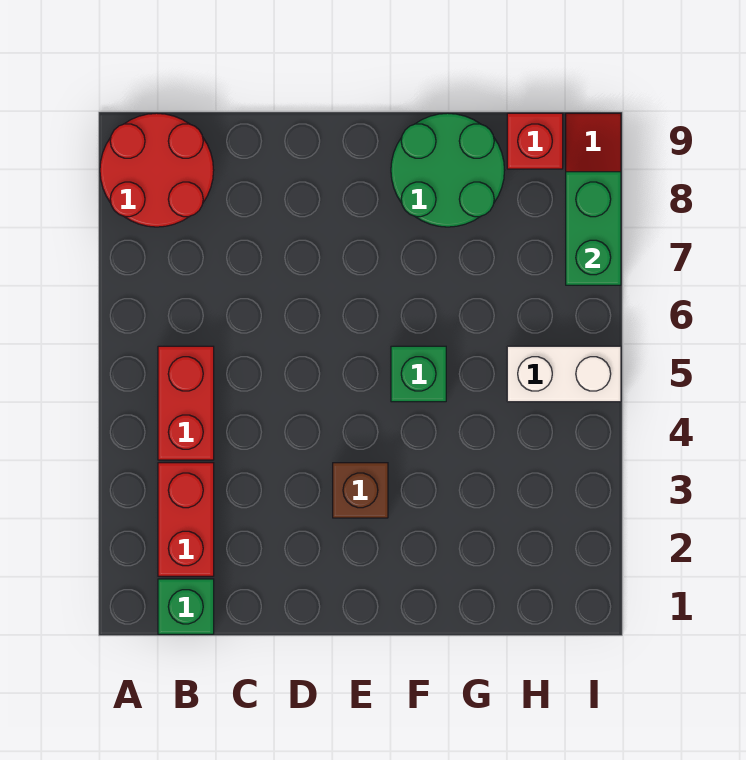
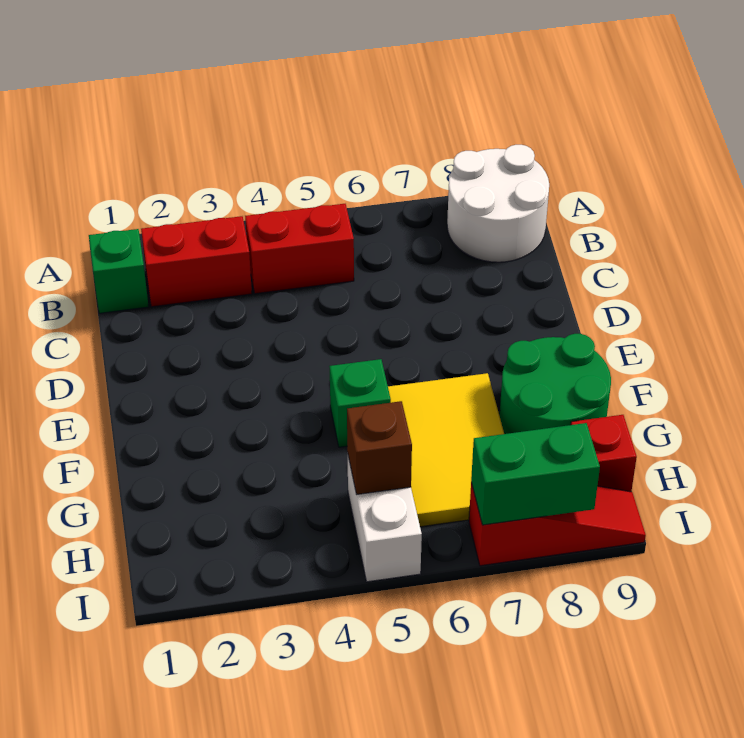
red 2x2 round brick [100,113,214,227] -> white 2x2 round brick [447,145,549,262]
brown 1x1 brick [333,463,388,518] -> brown 1x1 brick moved to [347,401,412,495]
none -> yellow 2x3 tile [388,373,504,527]

